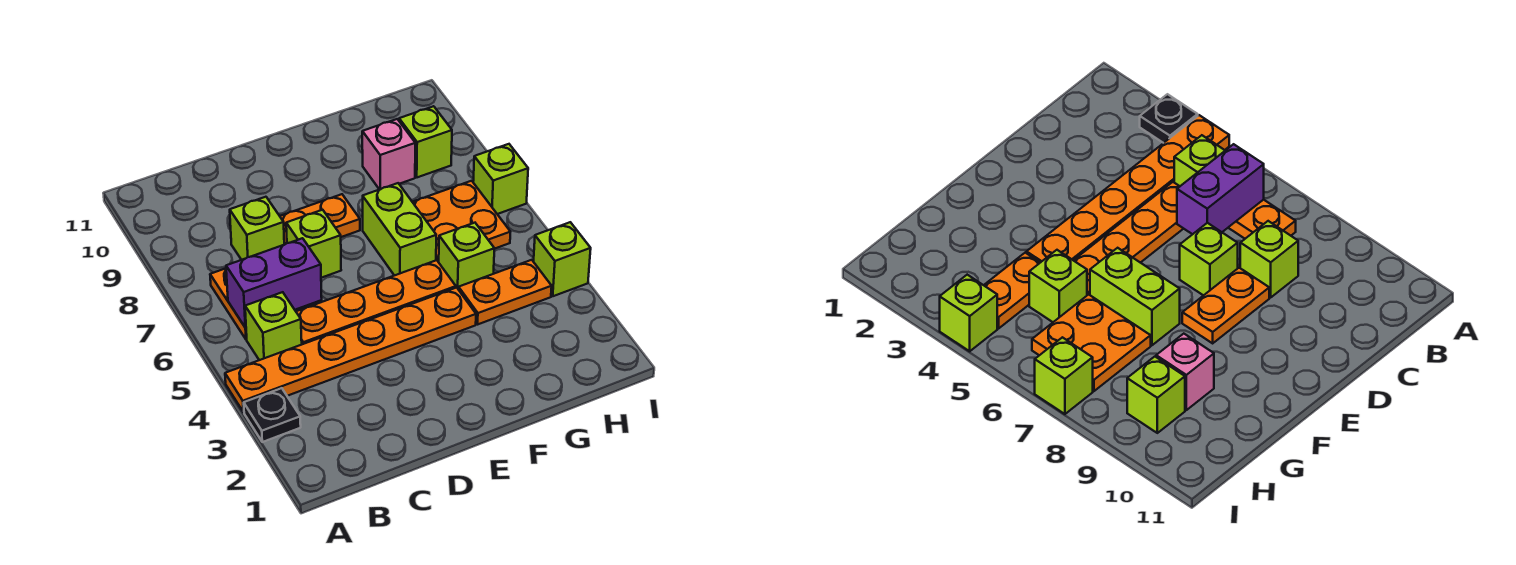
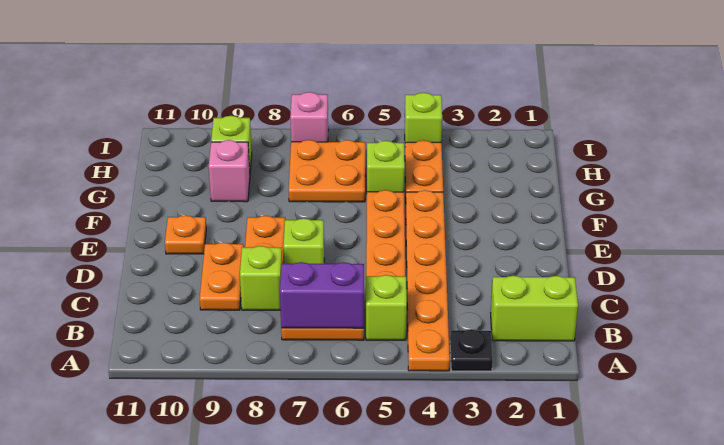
purple 1x2 brick [226,238,322,328] -> purple 1x2 brick turned to [280,262,364,328]
none -> orange 1x2 plate [200,242,244,310]
none -> orange 1x1 plate [165,215,206,254]
lime 1x2 brick [363,183,436,276] -> lime 1x2 brick moved to [491,276,578,341]
lime 1x1 brick [473,144,528,214] -> pink 1x1 brick [290,92,328,142]

